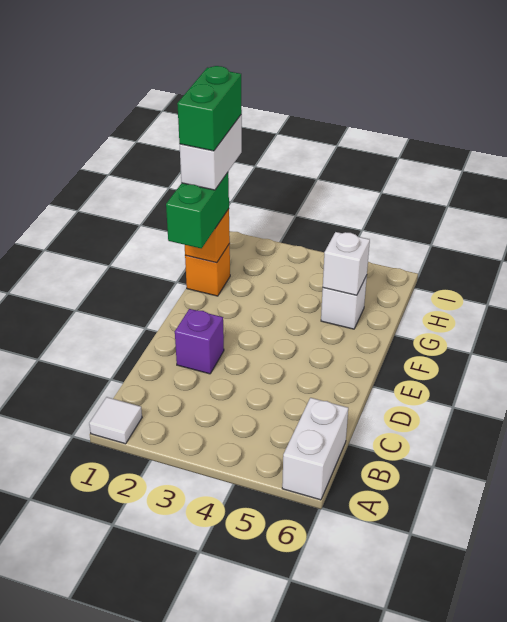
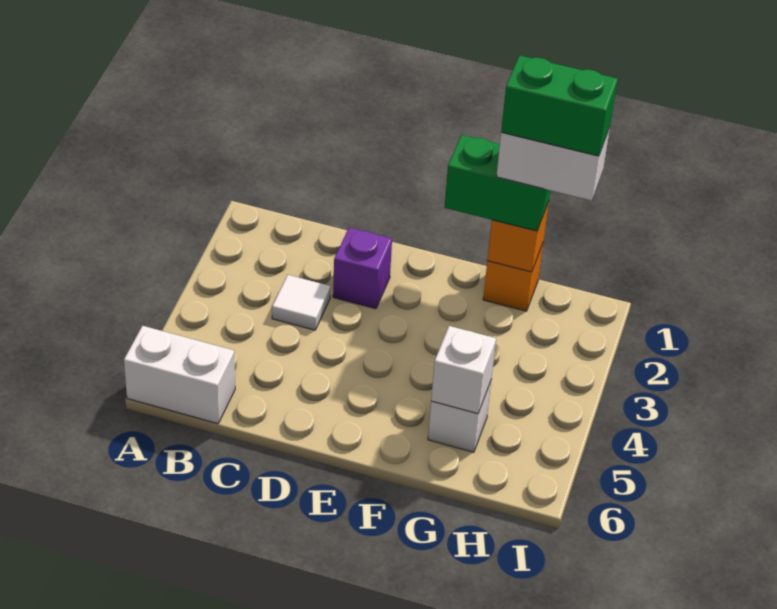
white 1x1 tile [89,397,142,444] -> white 1x1 tile moved to [272,275,331,330]

